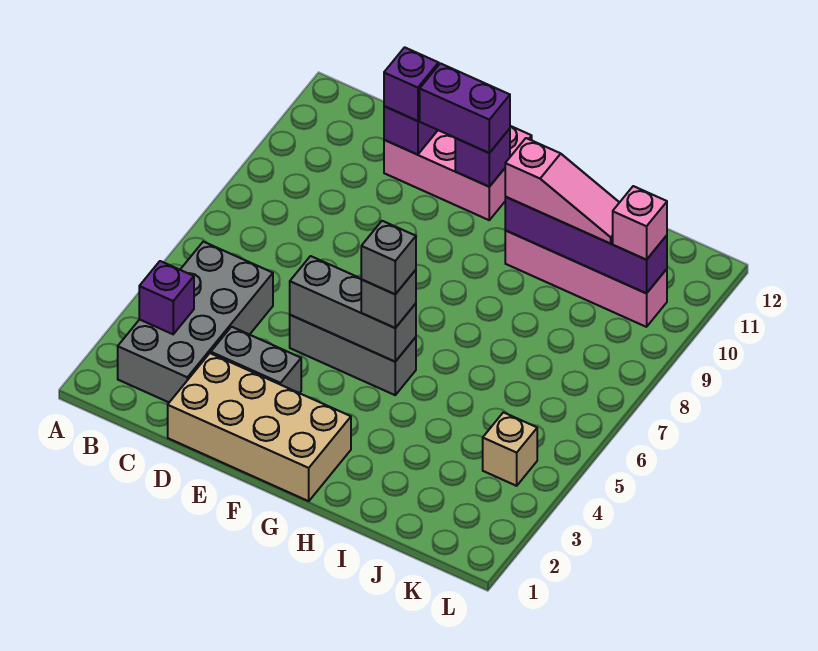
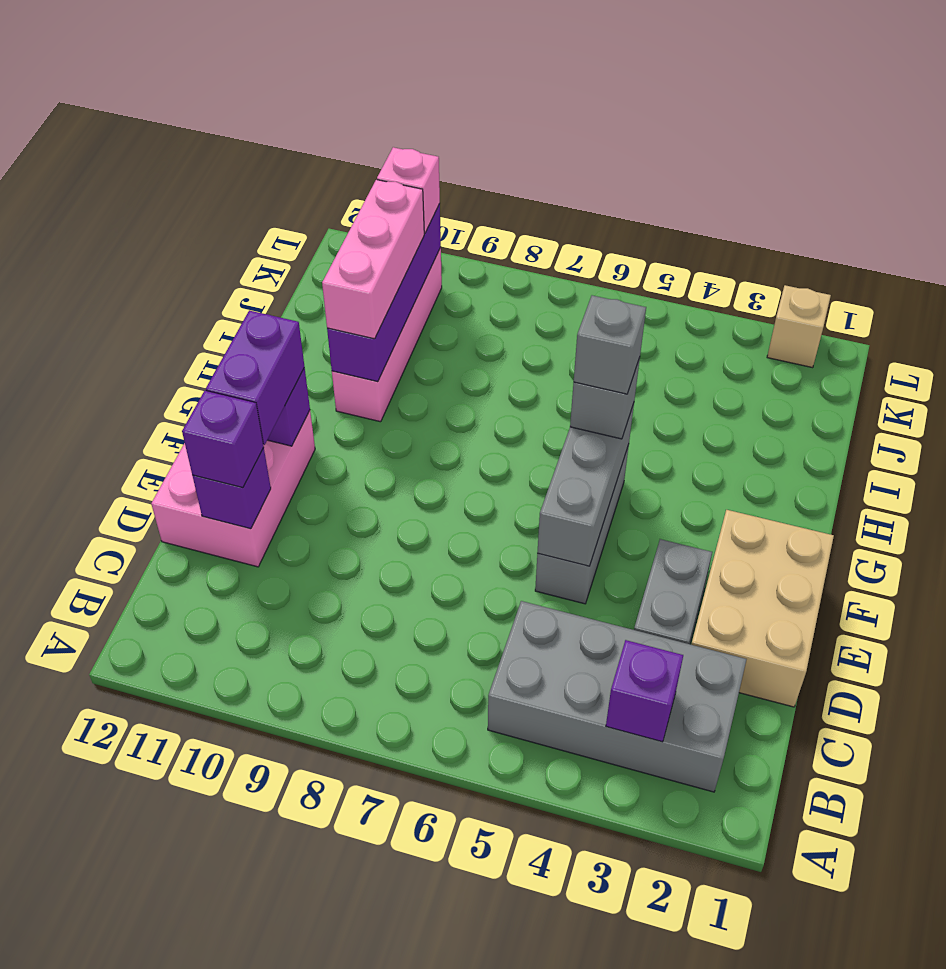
tan 2x4 brick [168,353,351,501] -> tan 2x3 brick [691,510,834,707]
pink 1x3 slope [505,138,620,244] -> pink 1x3 brick [322,180,424,339]
tan 1x1 brick [483,412,537,486] -> tan 1x1 brick moved to [767,285,831,368]

